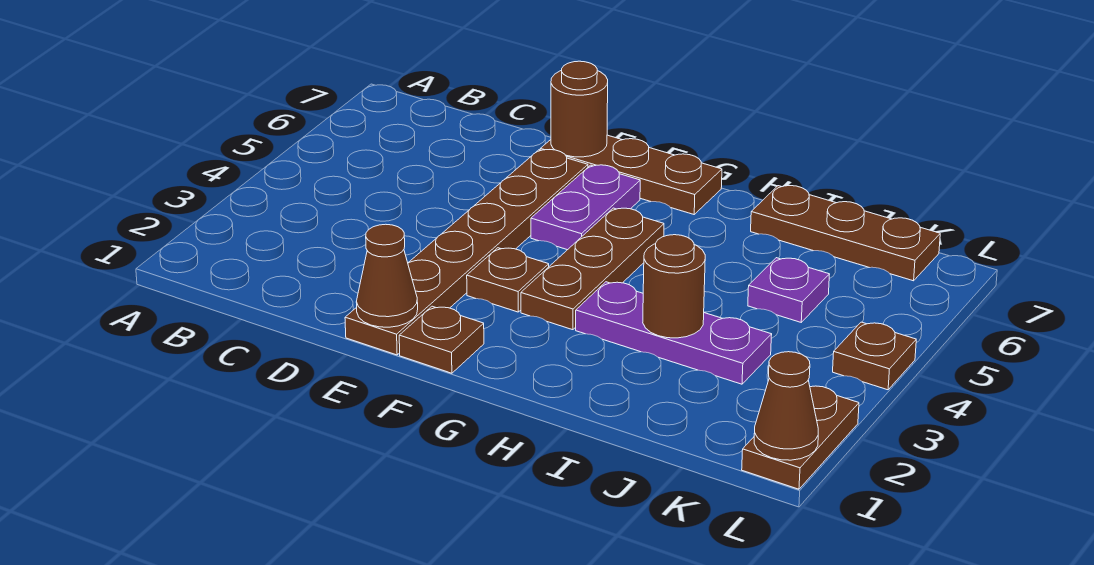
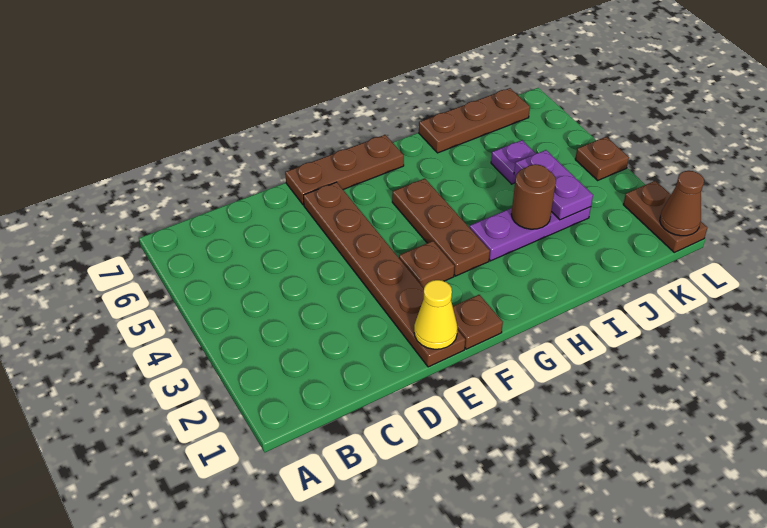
brown 1x1 cone [356,224,418,327] -> yellow 1x1 cone [414,280,458,349]
brown 1x1 round brick [551,61,608,157] -> none
purple 1x2 plate [531,165,640,250] -> purple 1x2 plate moved to [514,150,593,220]

